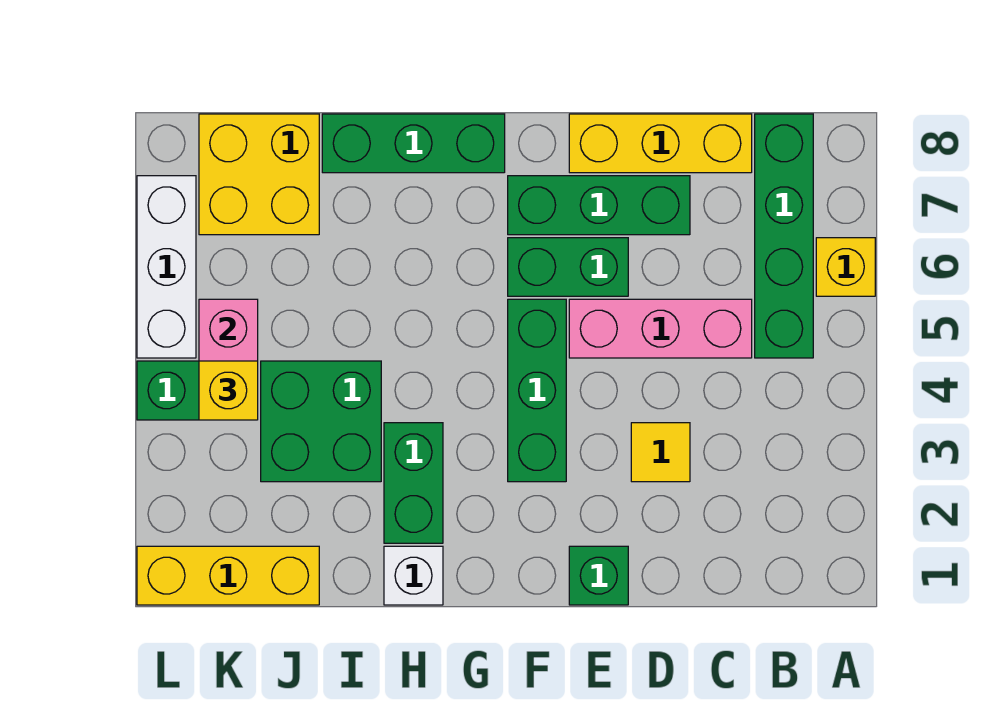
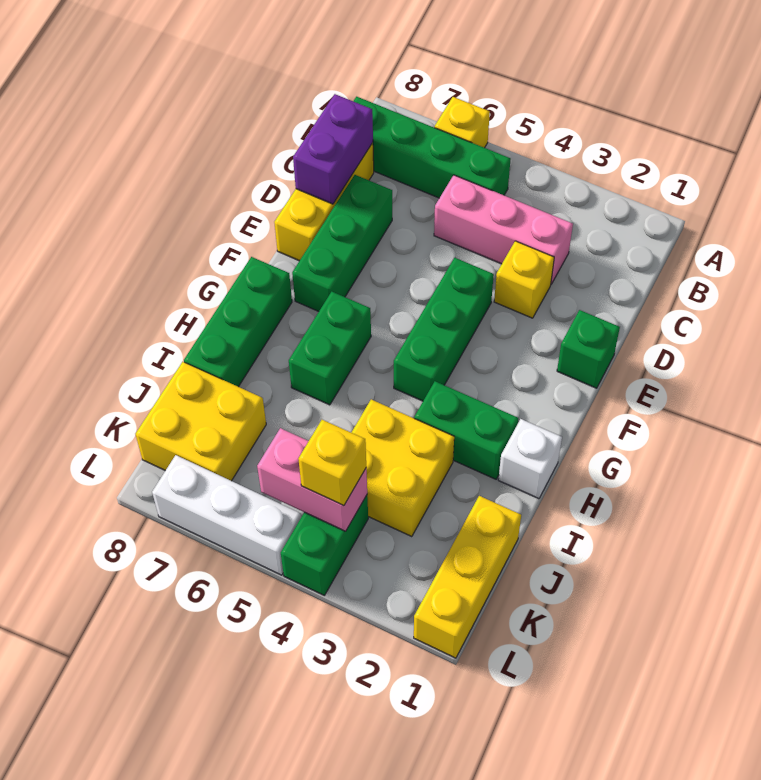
pink 1x3 brick [569,299,752,358] -> pink 1x3 brick turned to [434,175,573,284]
none -> purple 1x2 brick [293,94,373,204]
yellow 1x1 tile [631,423,690,482] -> yellow 1x1 brick [494,241,554,318]
green 1x2 brick [508,238,628,296] -> green 1x2 brick moved to [289,292,371,405]
green 1x3 brick [508,299,566,482] -> green 1x3 brick turned to [394,258,494,401]
green 2x2 brick [261,361,381,482] -> yellow 2x2 brick [351,399,454,537]

